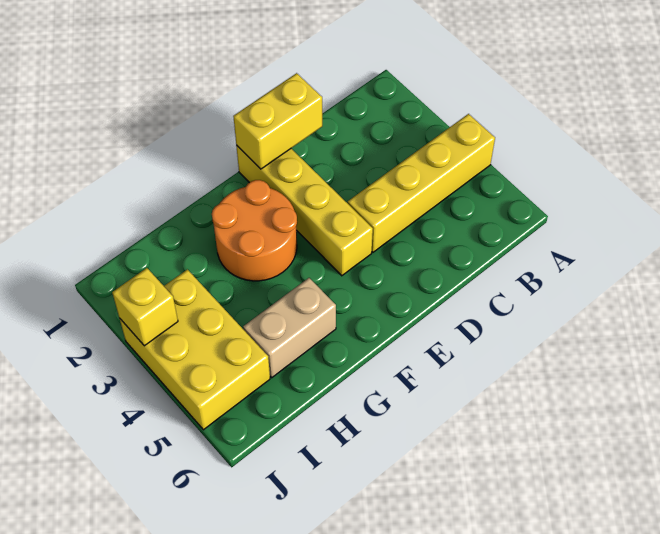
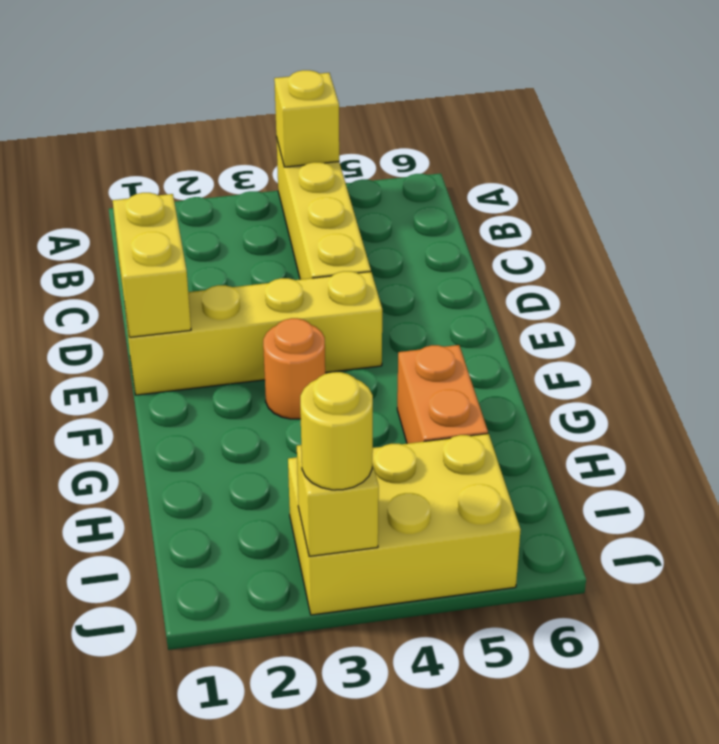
none -> yellow 1x1 brick [274,70,339,167]
orange 2x2 round brick [212,180,297,281] -> orange 1x1 round brick [263,318,325,419]
tan 1x2 brick [243,278,336,378] -> orange 1x2 brick [397,345,488,444]
none -> yellow 1x1 round brick [300,372,373,490]

